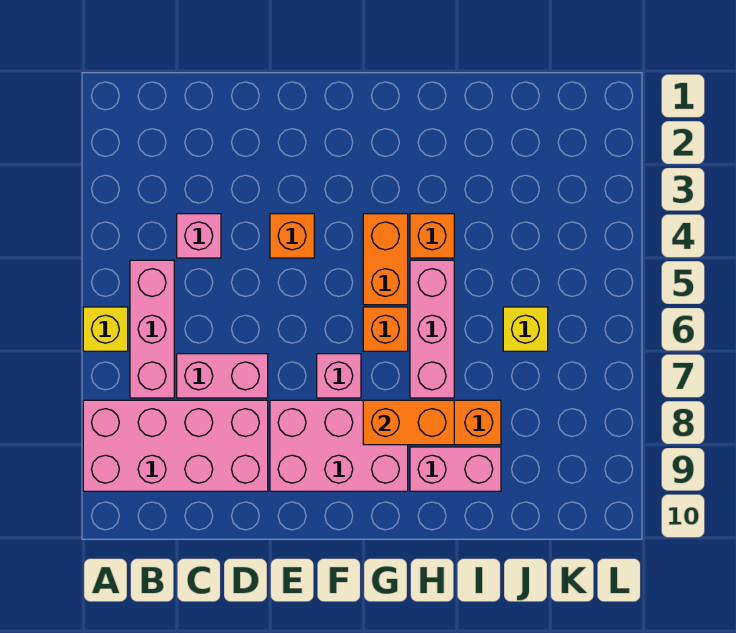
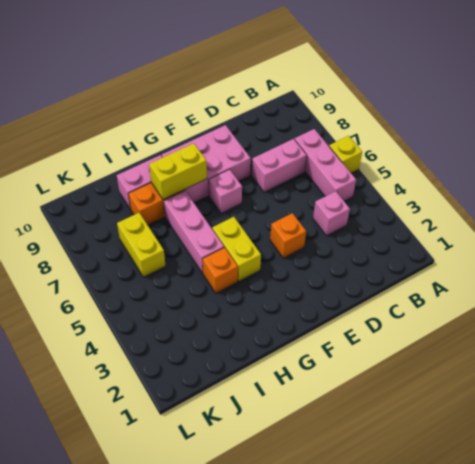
pink 2x4 brick [83,400,268,491] -> none
orange 1x2 brick [363,214,408,305] -> yellow 1x2 brick [212,217,261,281]
orange 1x1 brick [363,307,408,351] -> none
orange 1x2 brick [363,400,454,445] -> yellow 1x2 brick [149,143,207,199]
yellow 1x1 brick [503,307,548,351] -> yellow 1x2 brick [117,213,166,277]

